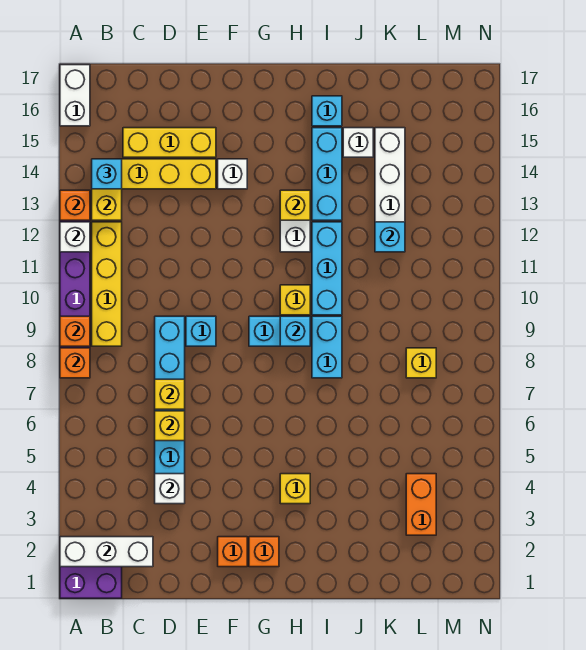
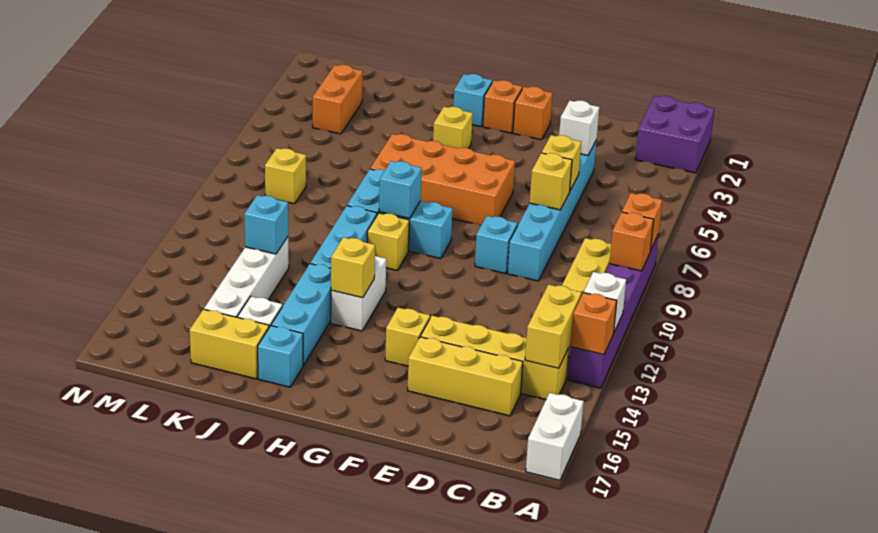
white 1x3 brick [60,537,153,567] -> none
cyan 1x1 brick [92,159,122,189] -> cyan 1x1 brick moved to [453,74,492,127]
none -> orange 2x4 brick [370,134,515,225]
white 1x1 brick [218,159,247,189] -> yellow 1x1 brick [385,308,430,366]
none -> yellow 1x2 brick [190,309,269,379]

